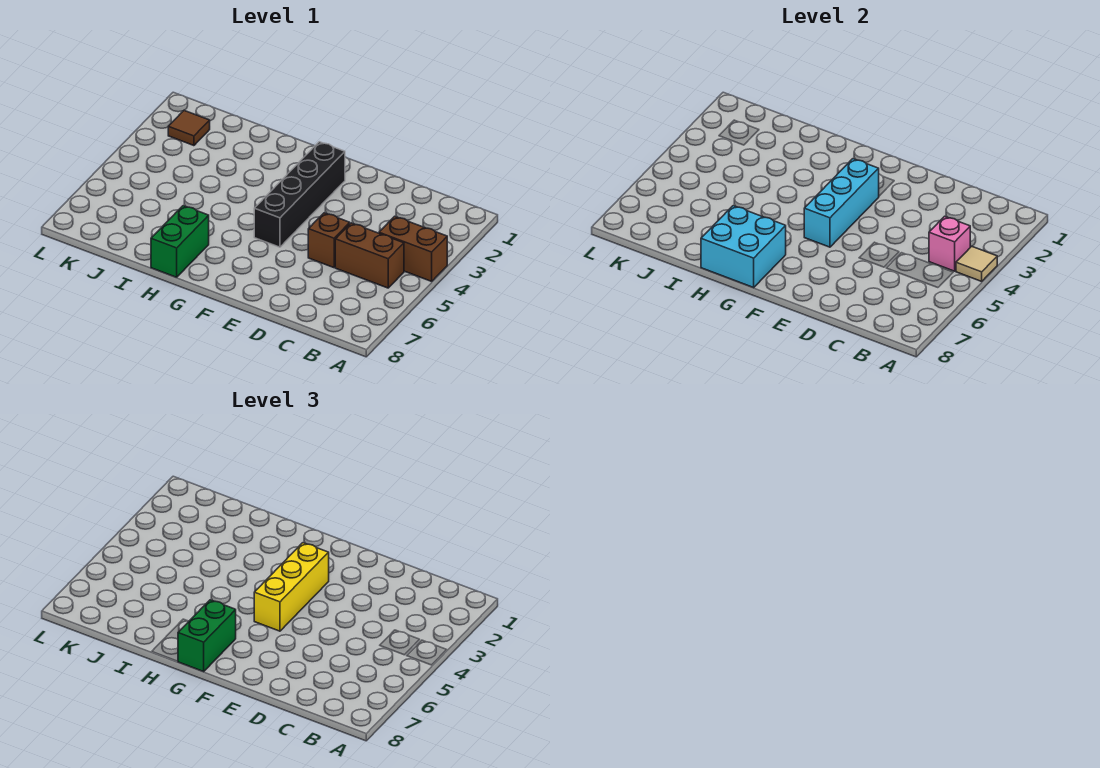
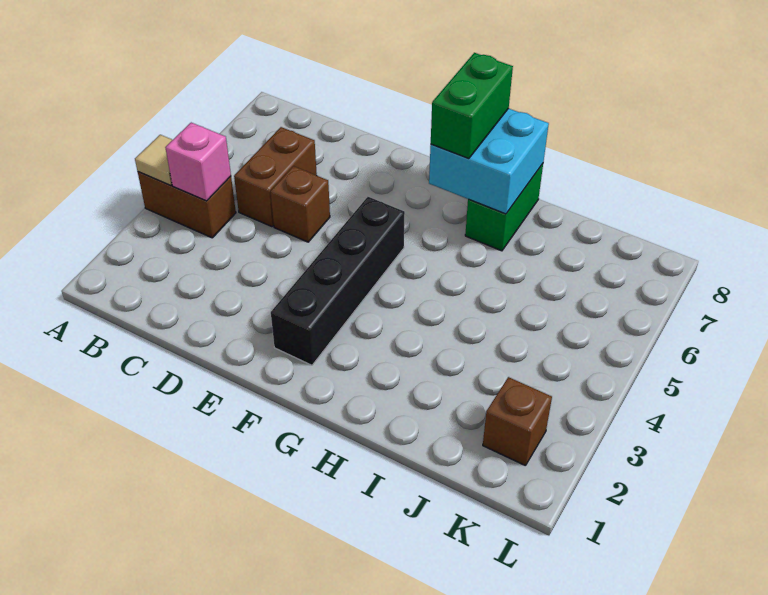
brown 1x2 brick [335,223,404,288] -> brown 1x2 brick turned to [234,127,317,227]
cyan 1x3 brick [804,159,879,247] -> none
yellow 1x3 brick [254,543,329,631] -> none
brown 1x1 tile [168,111,210,146] -> brown 1x1 brick [483,377,552,466]

